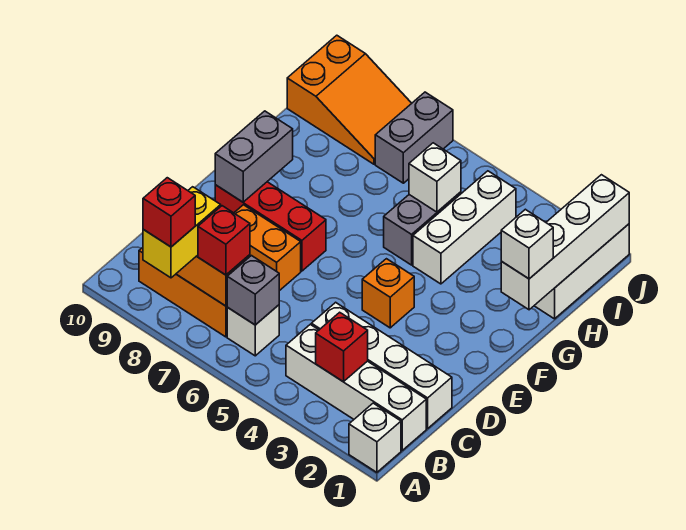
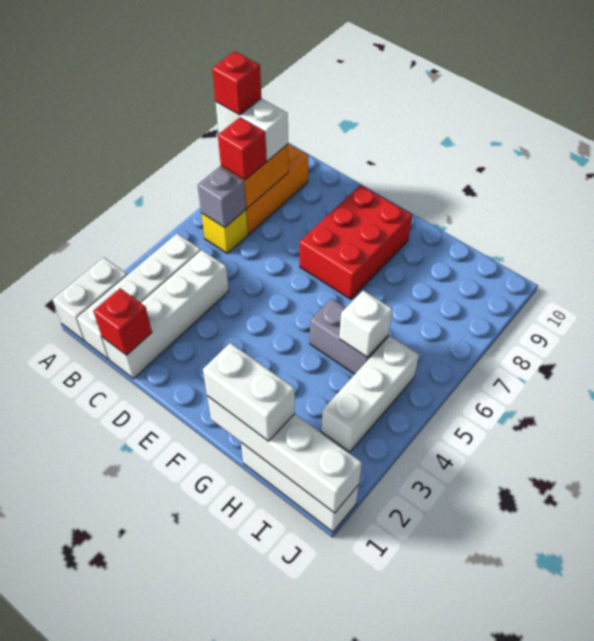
white 1x1 brick [349,403,401,472] -> white 1x2 brick [53,258,127,341]
yellow 1x2 brick [143,187,221,278] -> white 1x2 brick [216,98,288,161]
red 1x1 brick [316,312,368,382] -> red 1x1 brick moved to [94,288,152,355]
white 1x1 brick [227,305,279,356] -> yellow 1x1 brick [201,210,248,253]
orange 1x2 brick [234,205,301,291] -> none
orange 1x1 brick [362,259,414,328] -> none
red 1x3 brick [215,182,326,271] -> red 2x3 brick [300,185,412,299]
grey 1x2 brick [215,111,293,202] -> none
white 1x1 brick [501,209,553,279] -> white 1x2 brick [203,343,295,441]
white 1x3 brick [413,171,516,284] -> white 1x3 brick turned to [321,336,419,452]
grey 1x2 brick [375,92,453,183] -> none
orange 2x3 slope [287,35,412,164] -> none

